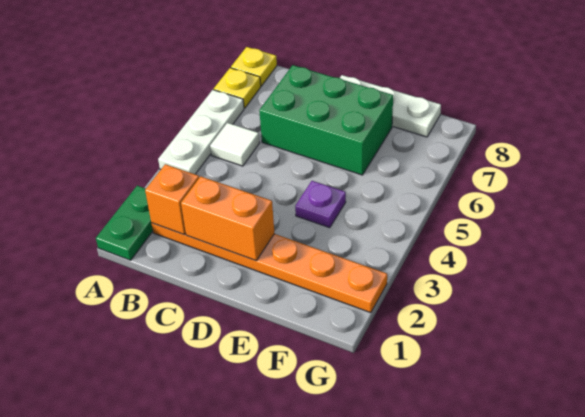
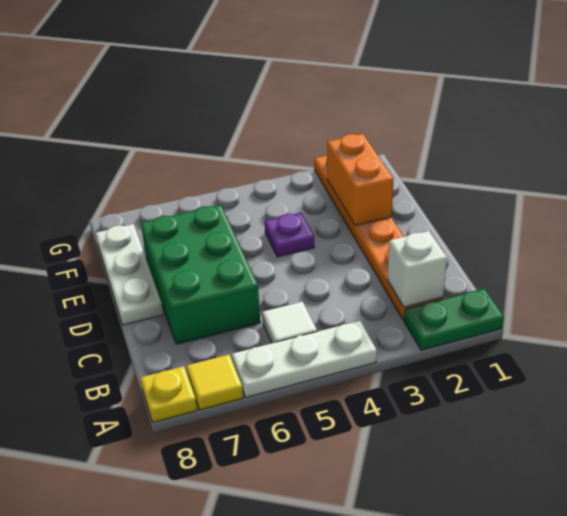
yellow 1x1 plate [214,68,261,108] -> yellow 1x1 tile [187,355,243,410]
orange 1x1 brick [145,164,199,235] -> white 1x1 brick [387,231,447,307]
orange 1x2 brick [181,176,274,261] -> orange 1x2 brick moved to [327,134,393,226]

